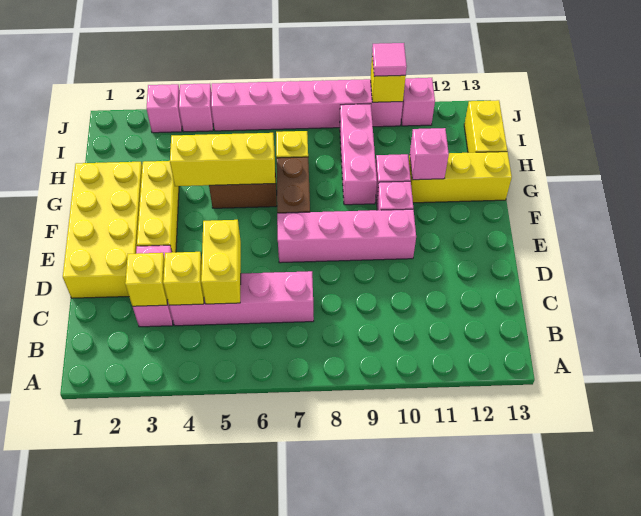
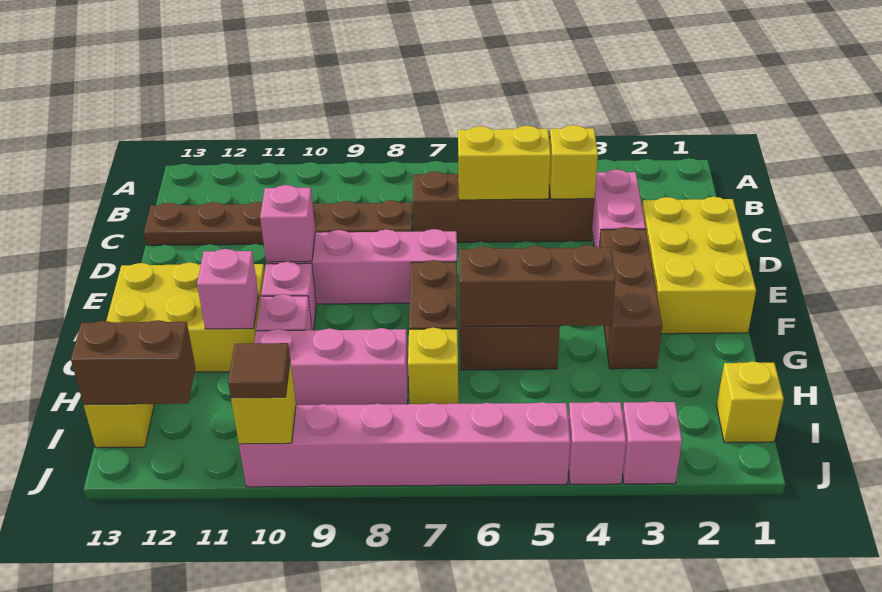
yellow 1x1 brick [125,253,168,306] -> yellow 1x1 brick moved to [717,361,784,443]
pink 1x4 brick [169,271,314,326] -> brown 1x4 brick [413,171,594,242]
yellow 1x2 brick [201,220,241,304] -> yellow 1x2 brick turned to [458,126,551,200]
none -> brown 1x6 plate [144,200,413,245]
yellow 2x4 brick [63,162,142,298] -> yellow 2x3 brick [642,197,756,334]
yellow 1x3 brick [137,161,179,252] -> brown 1x3 brick [599,227,662,369]
yellow 1x3 brick [170,133,275,186] -> brown 1x3 brick [459,245,615,327]
pink 1x3 brick [340,104,377,205] -> pink 1x3 brick turned to [254,328,408,405]
yellow 1x3 brick [409,152,512,203] -> yellow 2x3 brick [106,262,265,372]
none -> brown 1x2 brick [71,320,195,405]
pink 1x1 tile [372,43,407,76] -> brown 1x1 tile [228,343,290,398]
pink 1x1 brick [401,78,435,126] -> pink 1x1 brick moved to [260,185,315,262]

